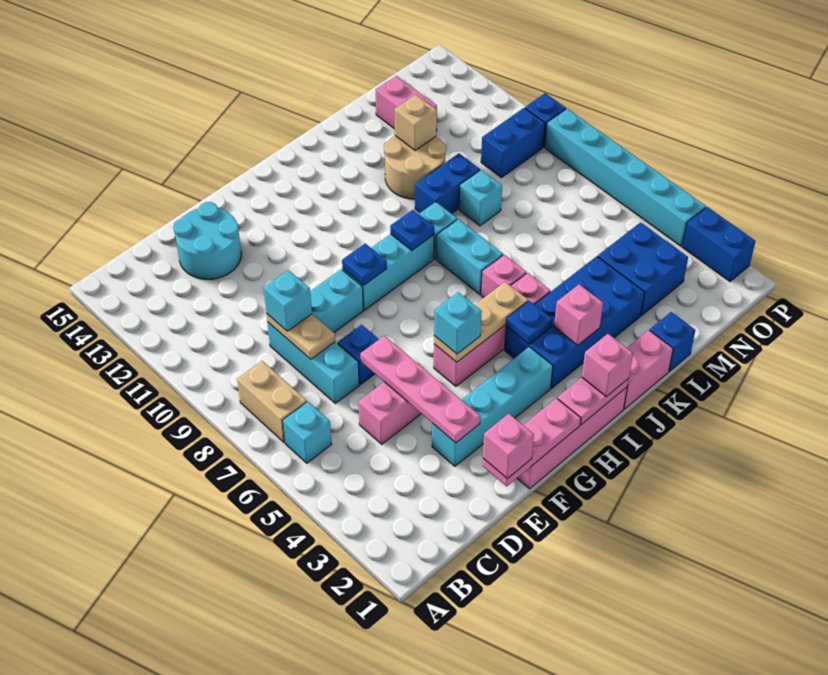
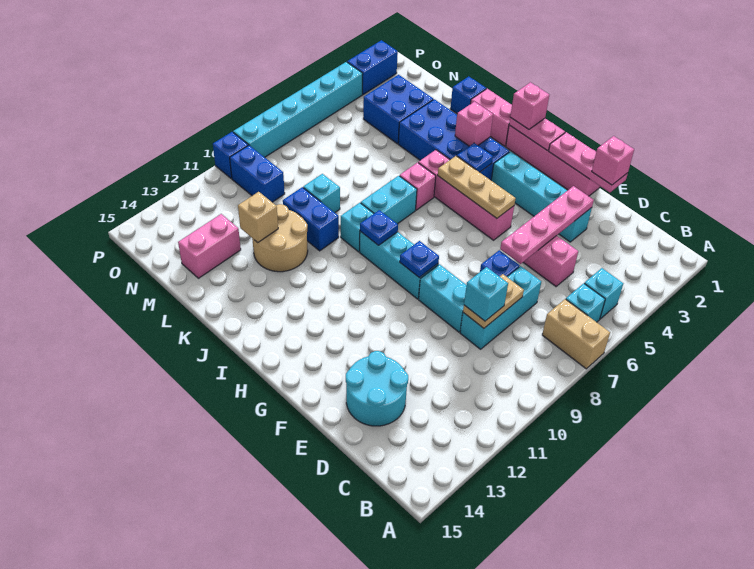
tan 1x2 brick [237,361,307,442] -> tan 1x2 brick turned to [542,299,610,369]
cyan 1x1 brick [434,292,482,354] -> cyan 1x1 brick moved to [584,268,623,319]

